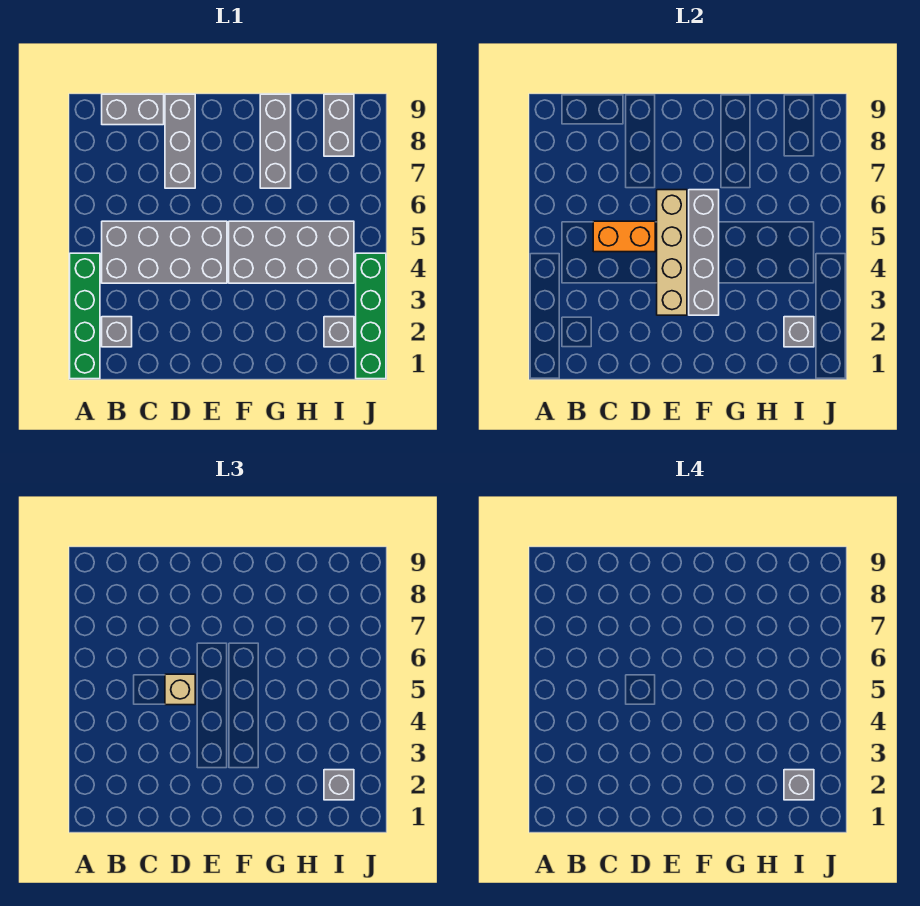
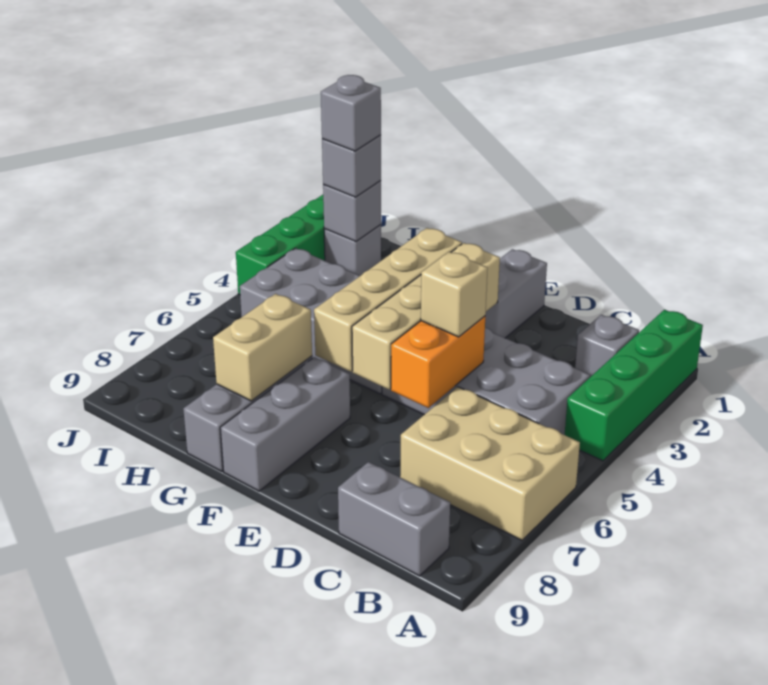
none -> tan 2x3 brick [400,387,580,540]
orange 1x2 brick [593,221,655,252] -> orange 1x2 brick turned to [391,316,485,408]
grey 1x3 brick [165,94,195,188] -> grey 1x3 brick moved to [220,357,350,491]
grey 1x4 brick [689,190,719,315] -> tan 1x4 brick [314,228,462,372]
none -> tan 1x2 brick [213,294,312,401]
grey 1x2 brick [324,94,354,156] -> grey 1x2 brick moved to [485,249,547,338]

